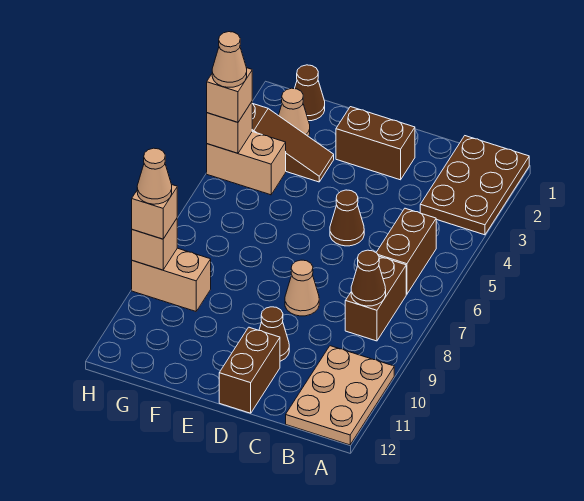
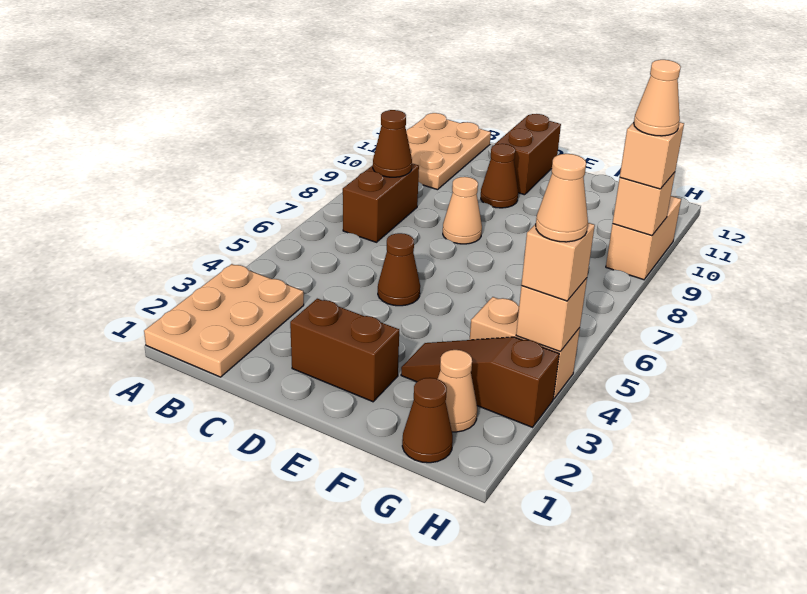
brown 2x3 plate [420,136,529,235] -> tan 2x3 plate [144,264,304,377]
brown 1x2 brick [376,208,436,294] -> none
tan 1x2 brick [132,248,211,311] -> tan 1x2 brick turned to [606,196,681,280]

